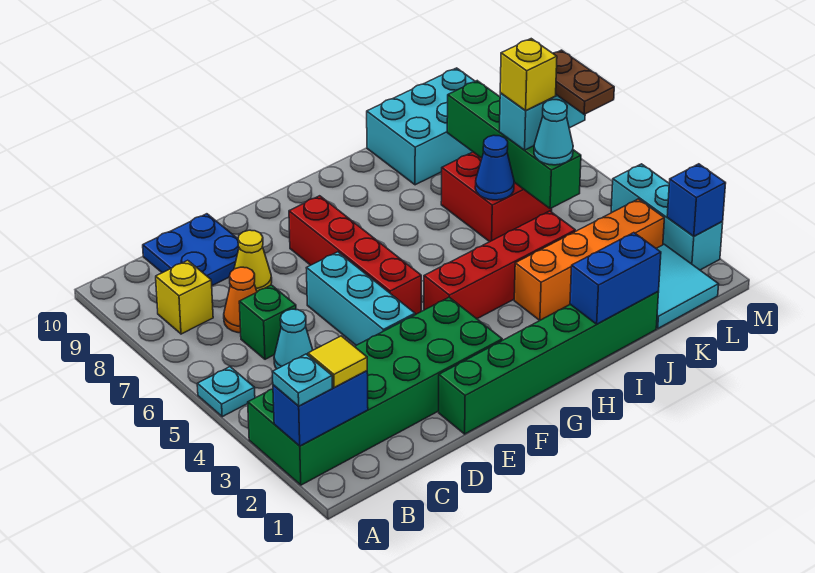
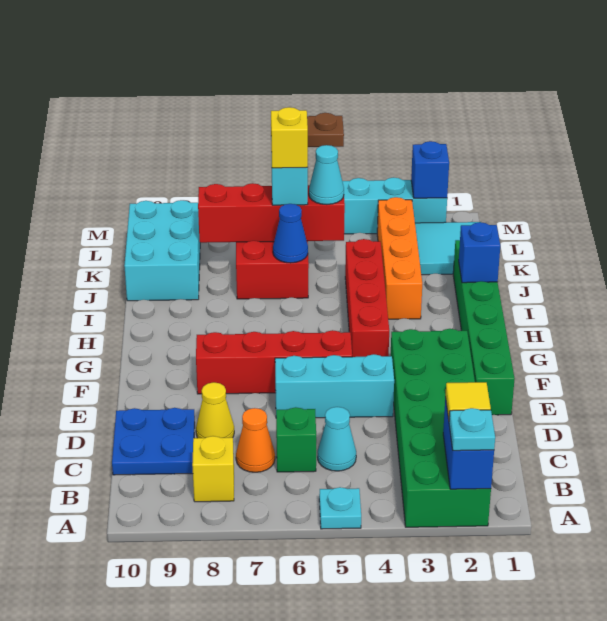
blue 1x2 brick [570,233,661,324] -> blue 1x1 brick [459,222,500,283]
green 1x4 brick [447,81,581,209] -> red 1x4 brick [198,183,345,243]

